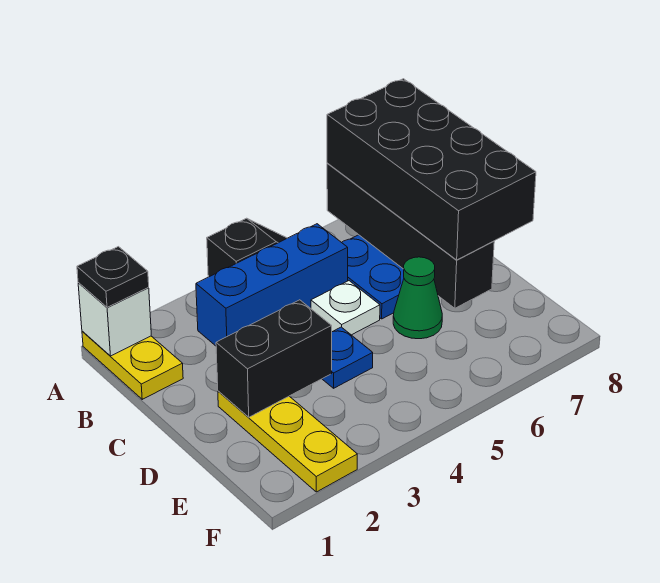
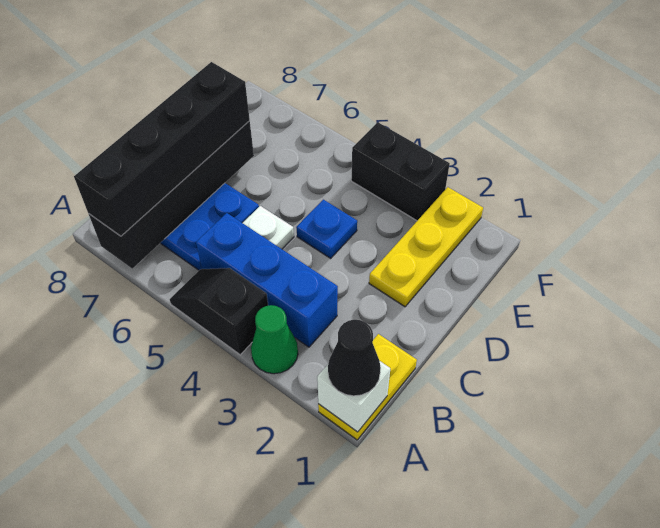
black 1x1 plate [77,247,149,307] -> black 1x1 cone [328,320,381,396]
black 2x4 brick [327,79,536,260] -> black 1x4 brick [74,62,250,236]
black 1x2 brick [216,300,332,417] -> black 1x2 brick moved to [351,122,450,221]
green 1x1 cone [393,257,442,339] -> green 1x1 cone moved to [251,305,298,374]

